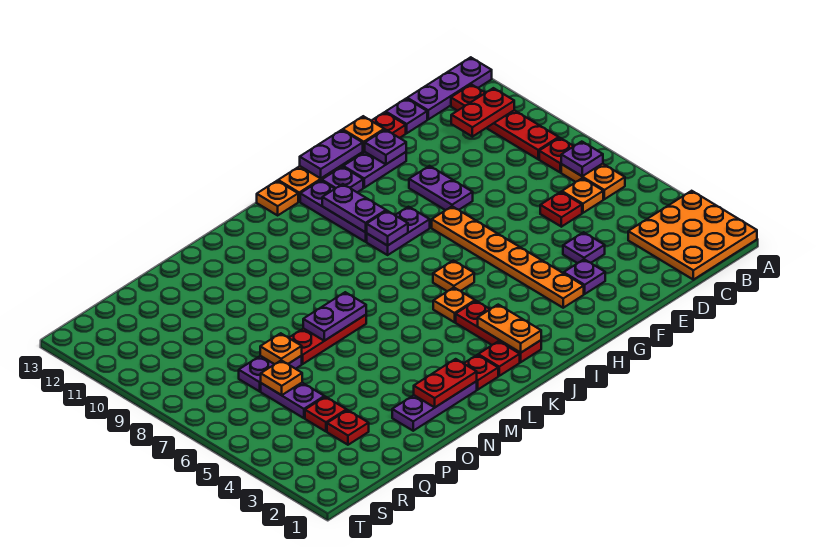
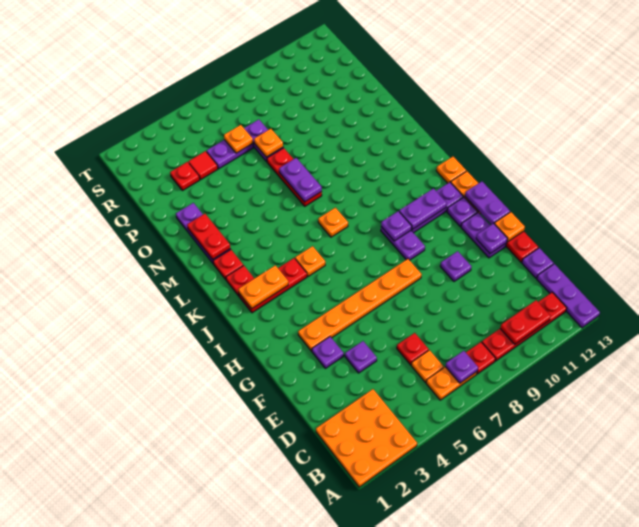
red 1x2 plate [451,88,514,137] -> red 1x2 plate turned to [500,300,551,344]
purple 1x2 plate [409,166,473,210] -> purple 1x1 plate [440,251,471,281]
orange 1x1 plate [433,260,474,291] -> orange 1x1 plate moved to [318,208,348,237]
red 1x1 plate [305,397,347,431] -> red 1x1 tile [189,151,218,179]

